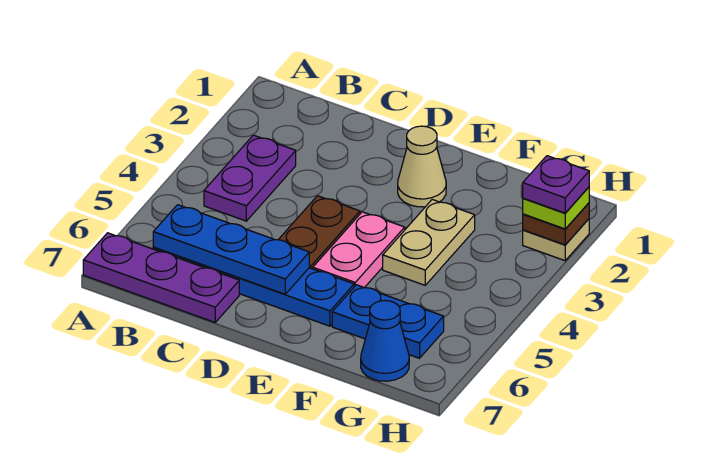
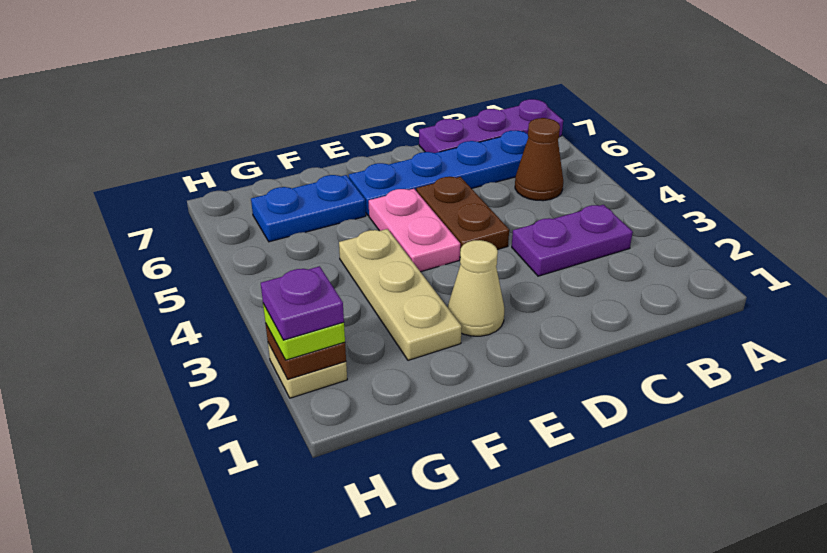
purple 1x2 plate [204,135,296,221] -> purple 1x2 plate turned to [512,205,633,276]
none -> brown 1x1 cone [515,118,563,201]
blue 1x3 plate [153,205,309,294] -> none
tan 1x2 plate [383,200,475,285] -> tan 1x3 plate [339,229,462,360]
blue 1x1 cone [361,301,409,381] -> none

